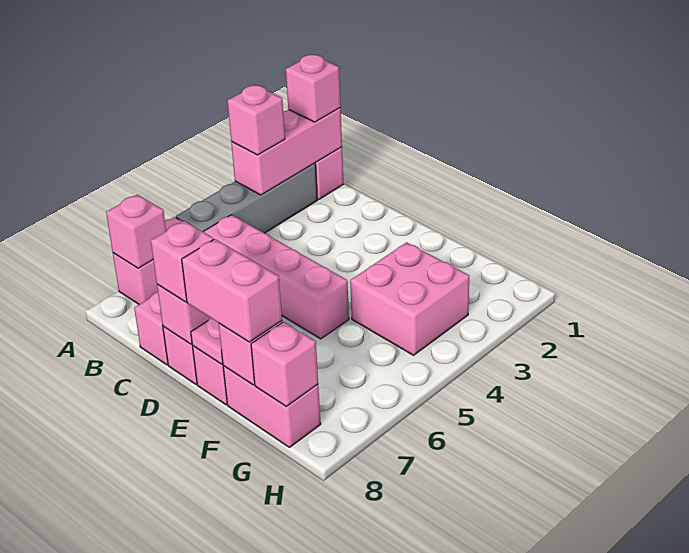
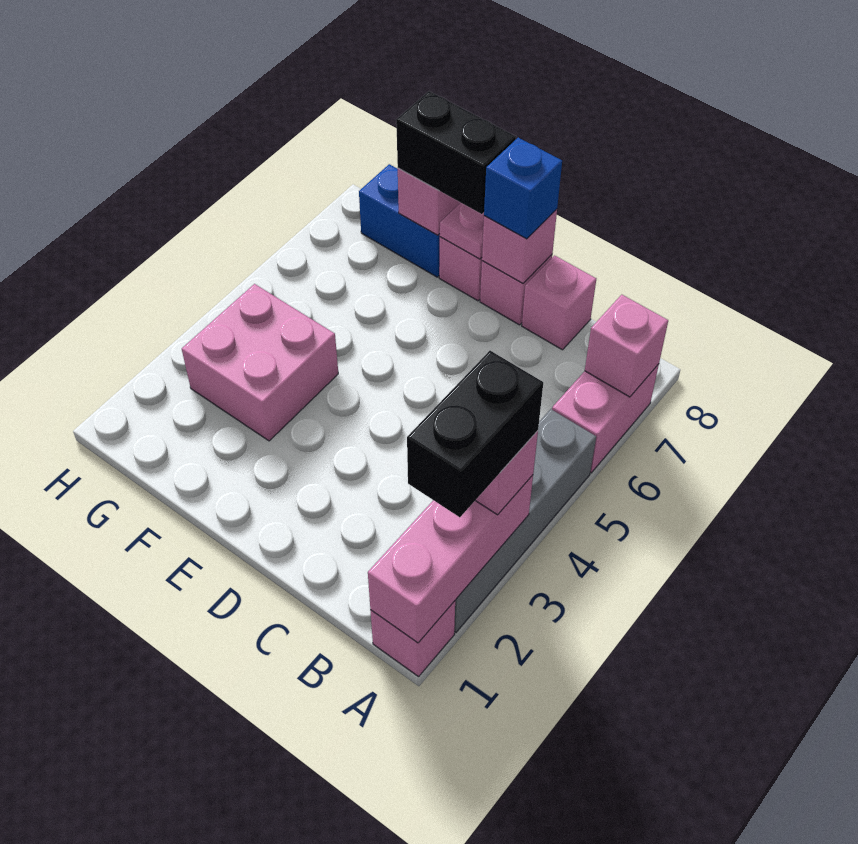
pink 1x1 brick [286,55,341,122] -> none
none -> black 1x2 brick [407,351,543,517]
pink 1x4 brick [203,215,349,339] -> none
pink 1x1 brick [151,221,214,302] -> blue 1x1 brick [484,138,562,239]
pink 1x2 brick [182,239,282,342] -> black 1x2 brick [396,91,516,214]
pink 1x2 brick [223,366,321,447] -> blue 1x2 brick [359,164,440,277]
pink 1x1 brick [251,322,318,407] -> none

